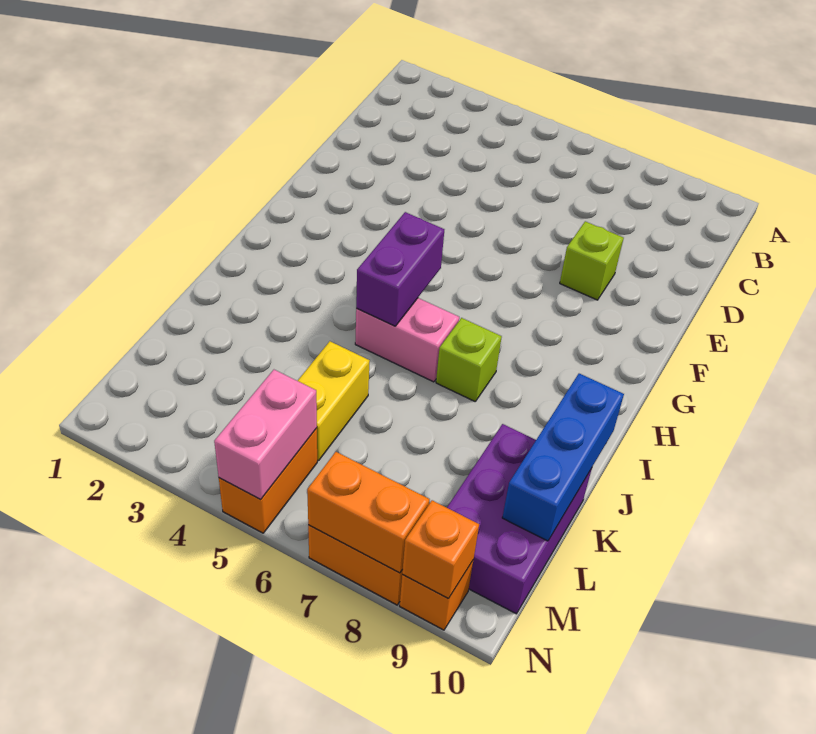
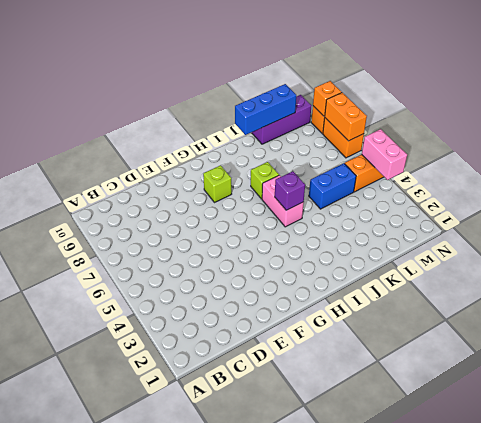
lime 1x1 brick [560,221,624,300] -> lime 1x1 brick moved to [203,165,232,203]
purple 1x2 brick [356,212,444,326] -> purple 1x1 brick [275,171,305,210]
yellow 1x2 brick [298,341,370,461] -> blue 1x2 brick [309,163,356,209]
purple 2x3 brick [447,424,592,614] -> purple 1x3 brick [252,95,312,144]
pink 1x2 brick [214,370,317,499] -> pink 1x2 brick turned to [362,129,407,180]

